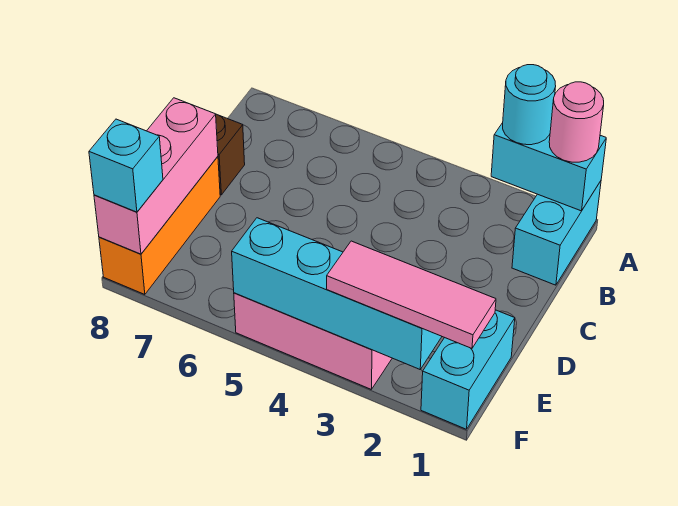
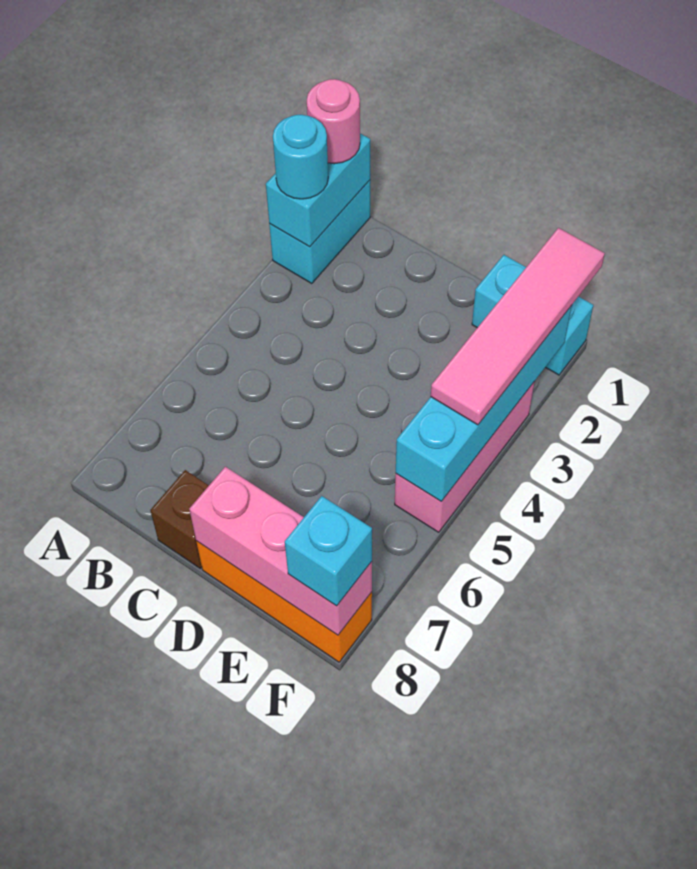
cyan 1x2 brick [512,181,601,285] -> cyan 1x2 brick turned to [269,180,370,283]
pink 1x3 tile [327,241,496,348] -> pink 1x4 tile [431,228,605,425]

